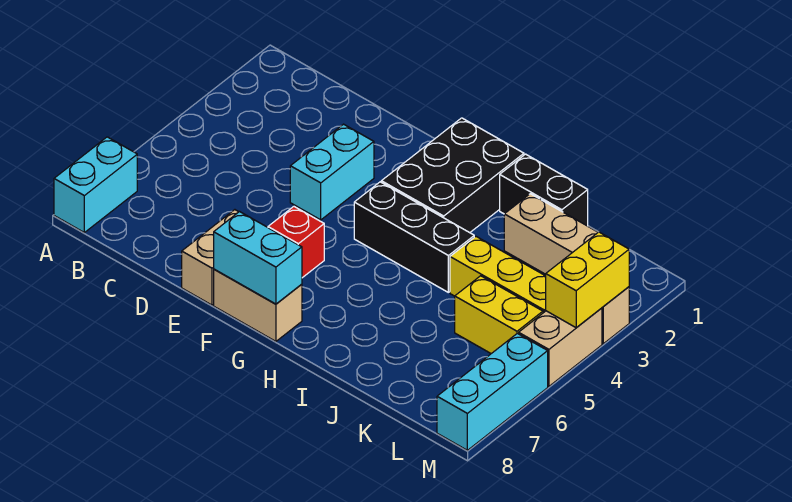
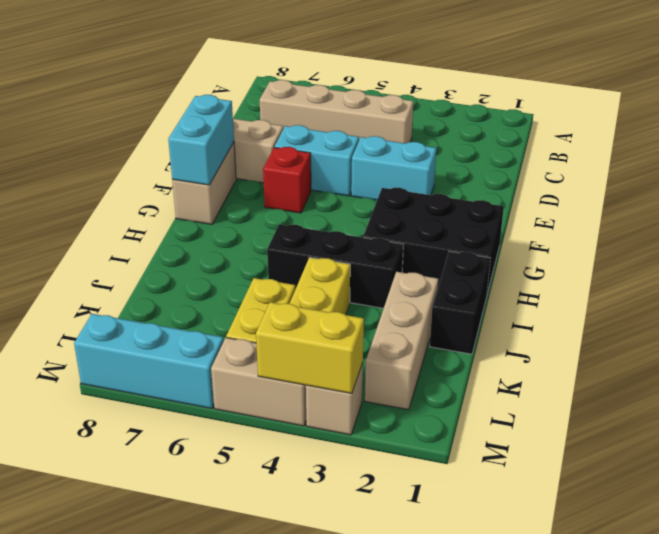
cyan 1x2 brick [54,137,137,232] -> cyan 1x2 brick moved to [275,125,359,196]
none -> tan 1x4 brick [260,80,413,143]
black 1x3 brick [354,182,474,292] -> black 1x3 brick turned to [267,224,403,308]

